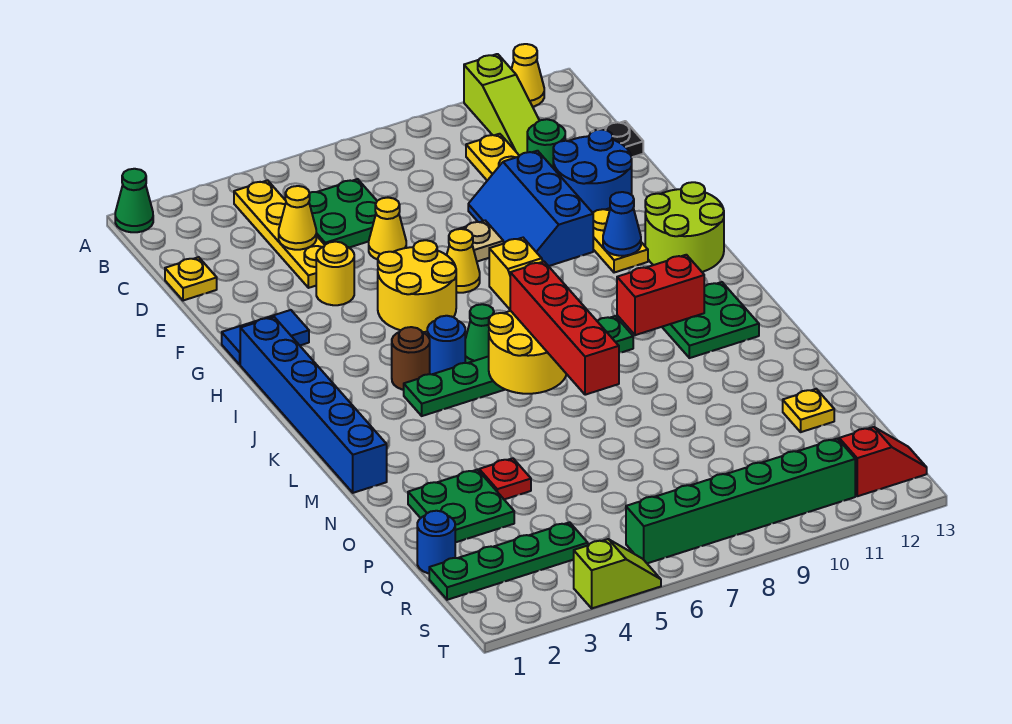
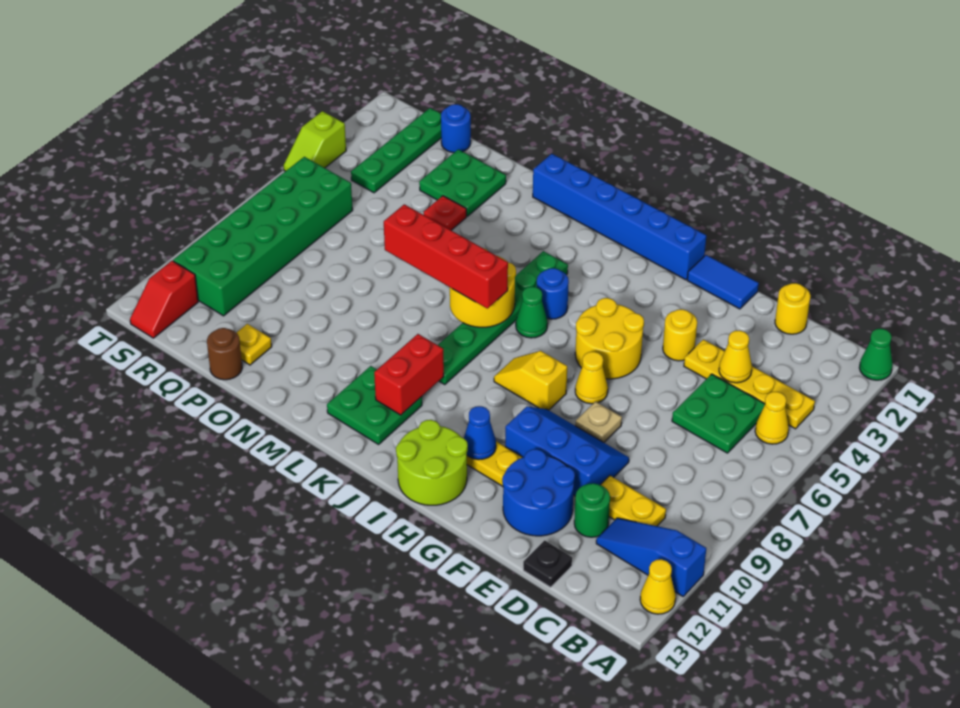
lime 1x3 slope [464,54,539,156] -> blue 1x3 slope [596,518,706,596]
yellow 1x1 plate [165,257,217,301] -> yellow 1x1 round brick [775,283,811,334]
yellow 1x1 cone [369,198,406,259] -> yellow 1x1 cone moved to [755,392,789,444]
blue 1x2 tile [222,310,309,364] -> blue 1x2 tile turned to [687,255,759,309]
brown 1x1 round brick [392,327,430,390] -> brown 1x1 round brick moved to [207,328,242,380]
green 1x6 brick [626,439,855,563] -> green 2x6 brick [173,157,353,316]

